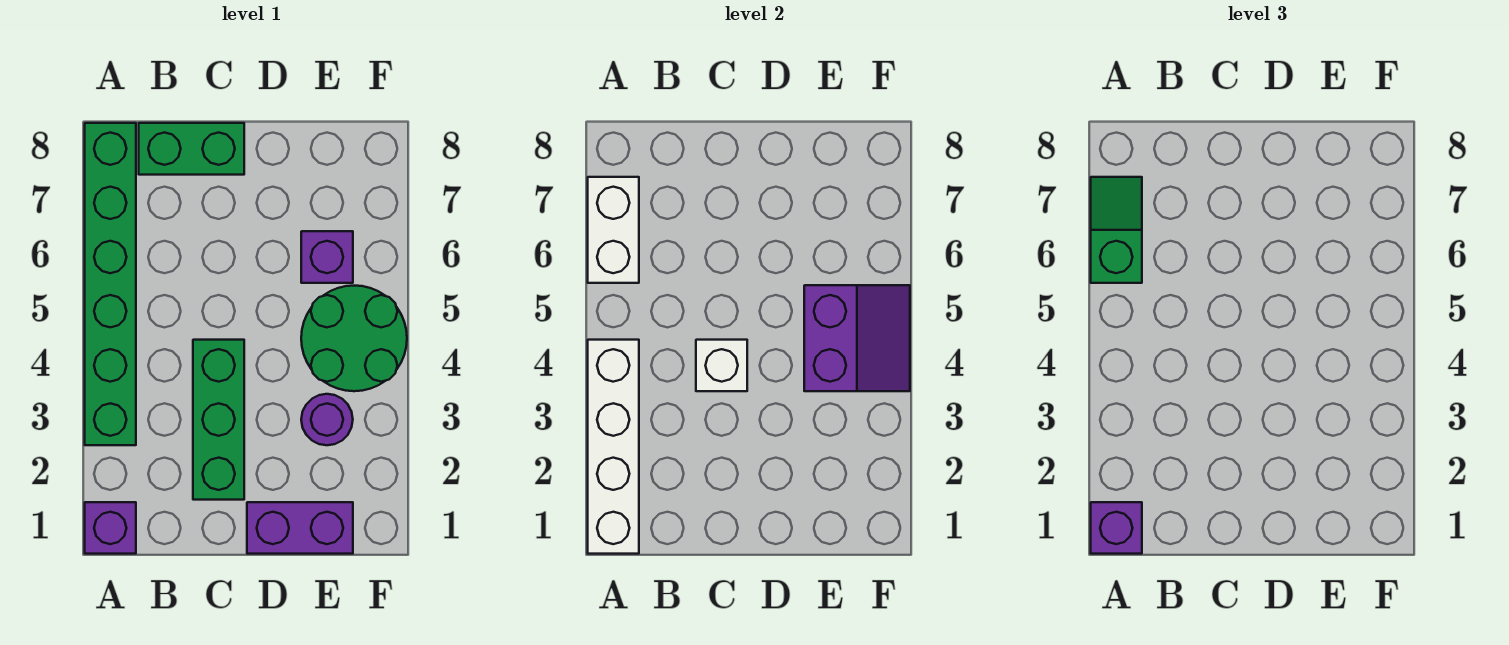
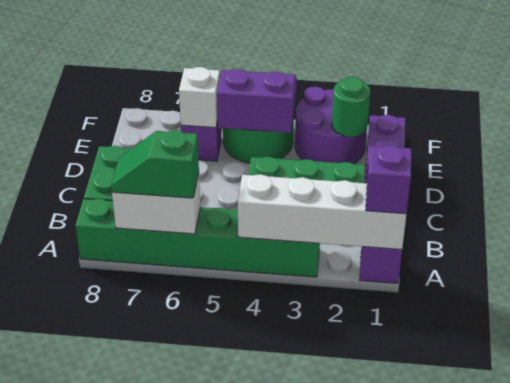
white 1x1 brick [696,340,747,391] -> white 1x1 brick moved to [179,67,220,128]
none -> green 1x1 round brick [332,77,370,137]
purple 1x1 round brick [301,394,353,445] -> purple 2x2 round brick [295,87,367,164]

